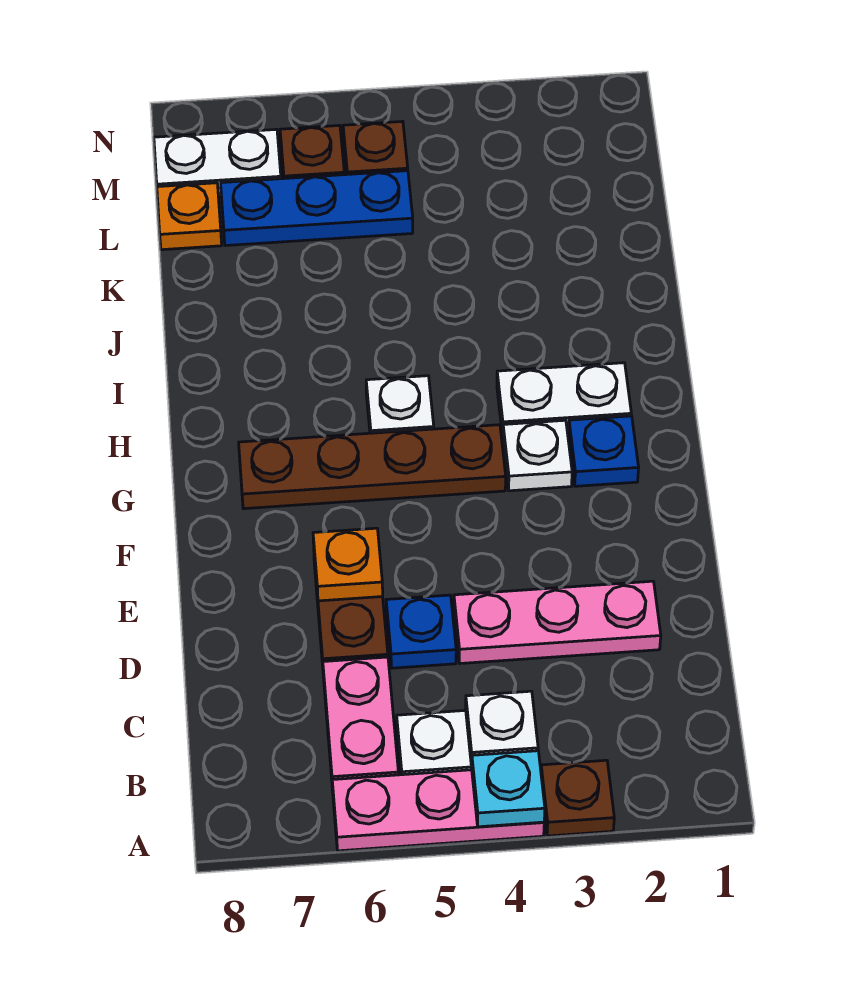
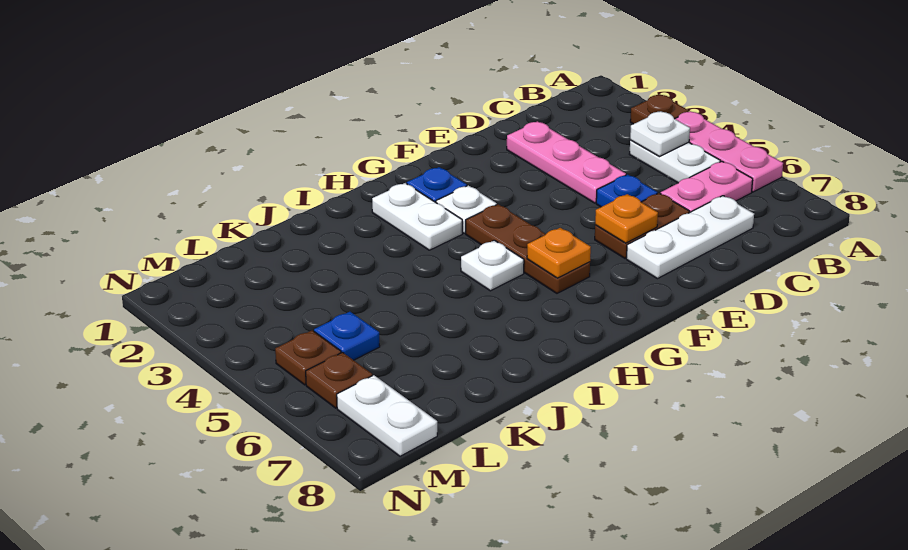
cyan 1x1 plate [472,751,545,827] -> none
none -> white 1x3 plate [626,196,754,279]
brown 1x4 plate [239,425,506,509] -> brown 1x3 plate [466,204,590,293]
blue 1x3 plate [221,171,413,246] -> blue 1x1 plate [314,312,380,360]
orange 1x1 plate [157,183,222,250] -> orange 1x1 plate moved to [527,228,591,278]

